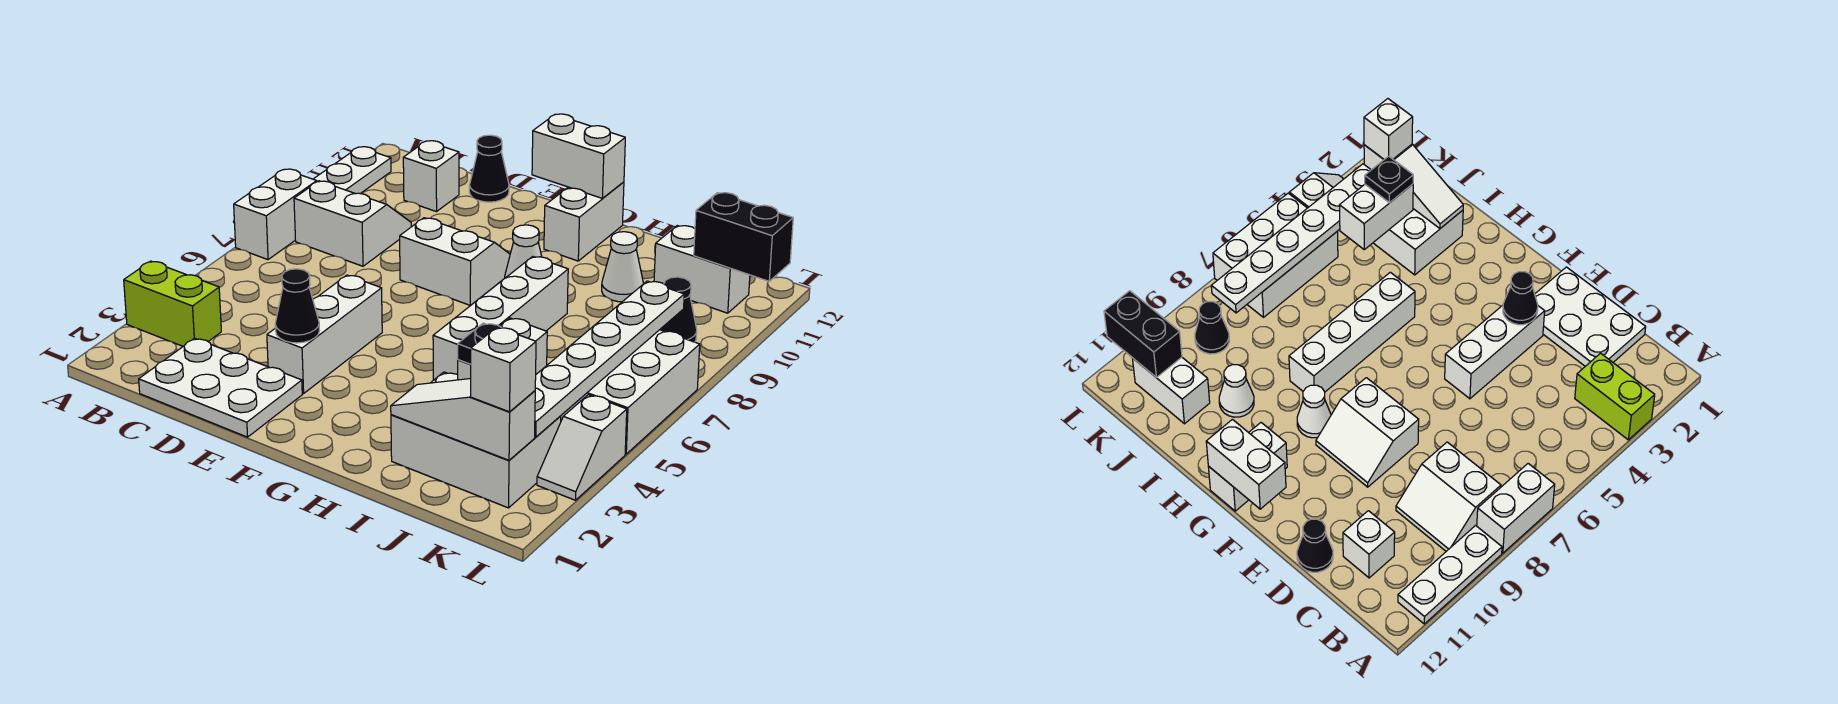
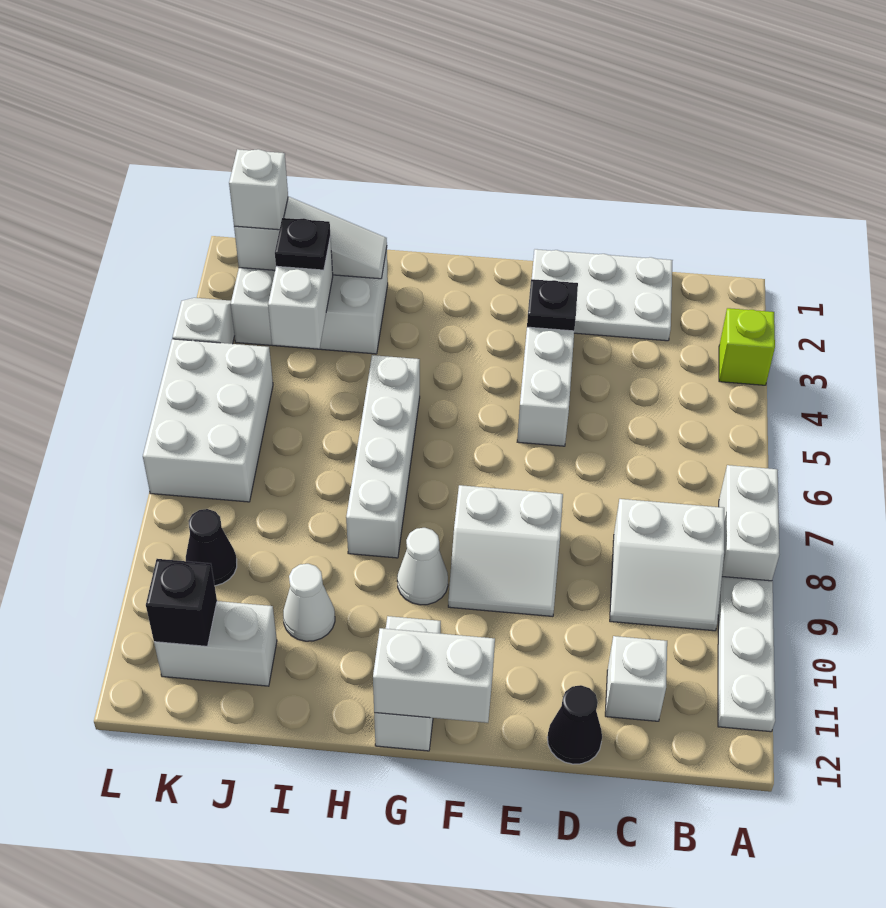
lime 1x2 brick [124,261,221,346] -> lime 1x1 brick [719,308,775,385]
black 1x1 cone [275,269,320,343] -> black 1x1 plate [527,279,578,331]
white 1x6 plate [535,281,684,437] -> none
black 1x2 brick [694,193,793,281] -> black 1x1 brick [146,559,217,646]

